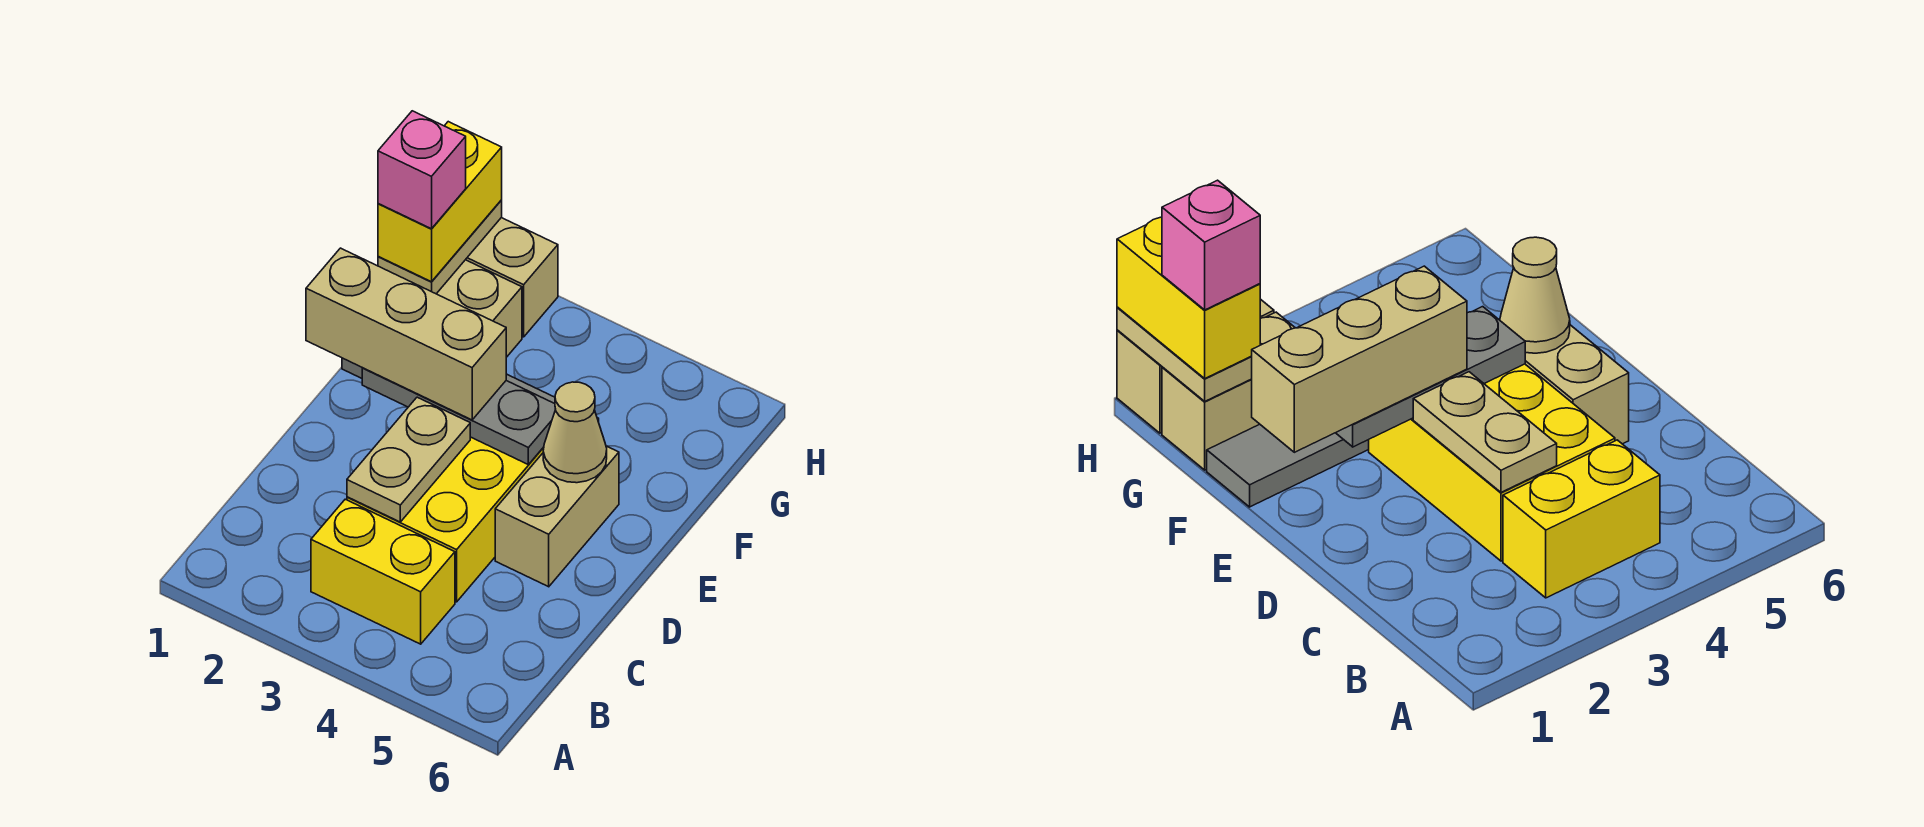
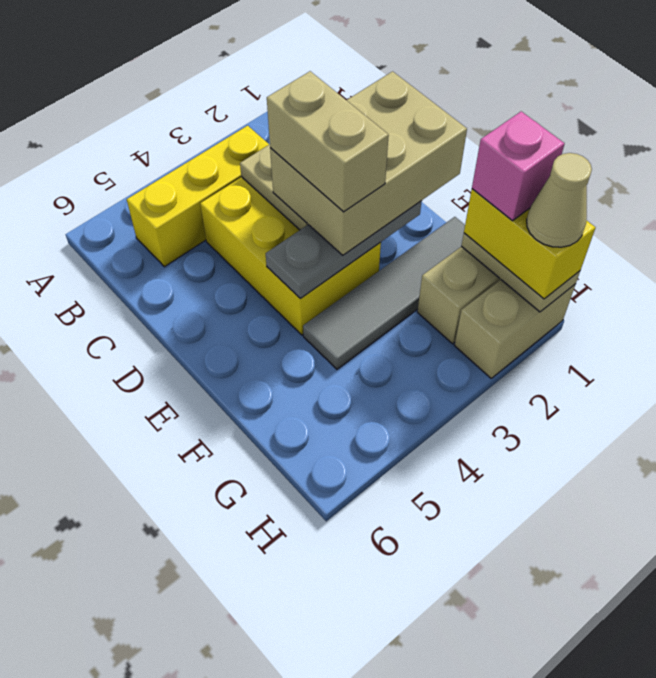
yellow 1x2 brick [311,499,455,644] -> yellow 1x3 brick [127,125,269,267]
tan 1x2 brick [495,446,619,587] -> tan 1x2 brick moved to [267,71,389,212]
tan 1x3 brick [306,248,506,420] -> tan 2x3 brick [270,71,467,255]
tan 1x1 cone [543,382,607,483] -> tan 1x1 cone moved to [527,153,592,247]

